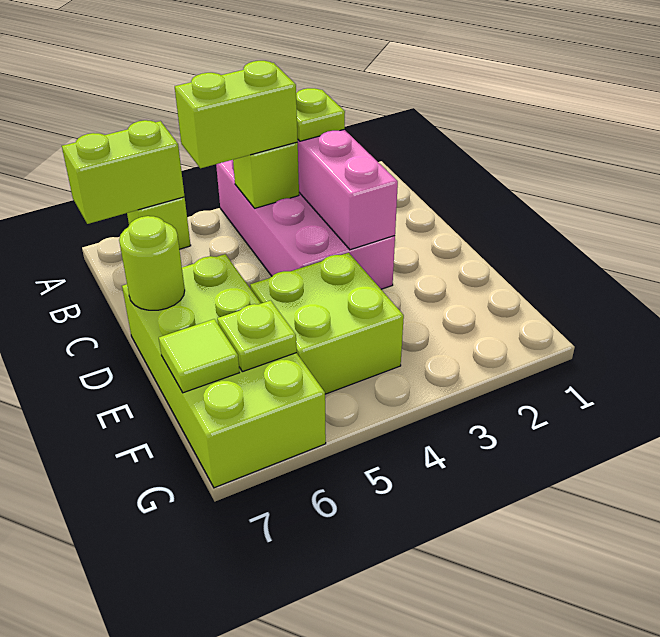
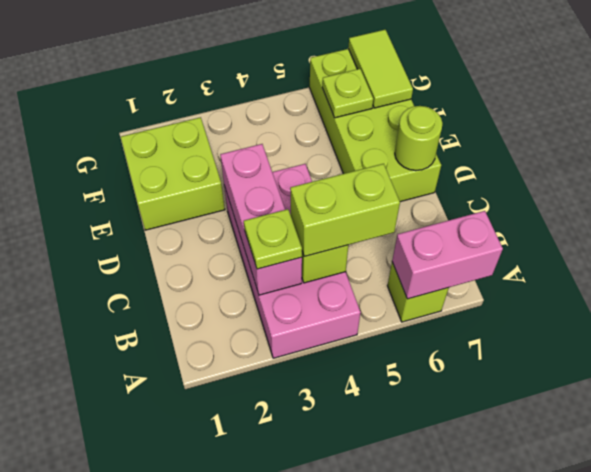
lime 1x2 brick [62,120,185,224] -> pink 1x2 brick [392,211,503,299]
lime 2x2 brick [250,253,404,394] -> lime 2x2 brick moved to [121,117,225,230]
lime 1x1 tile [159,319,240,393] -> lime 1x2 tile [348,30,413,108]

